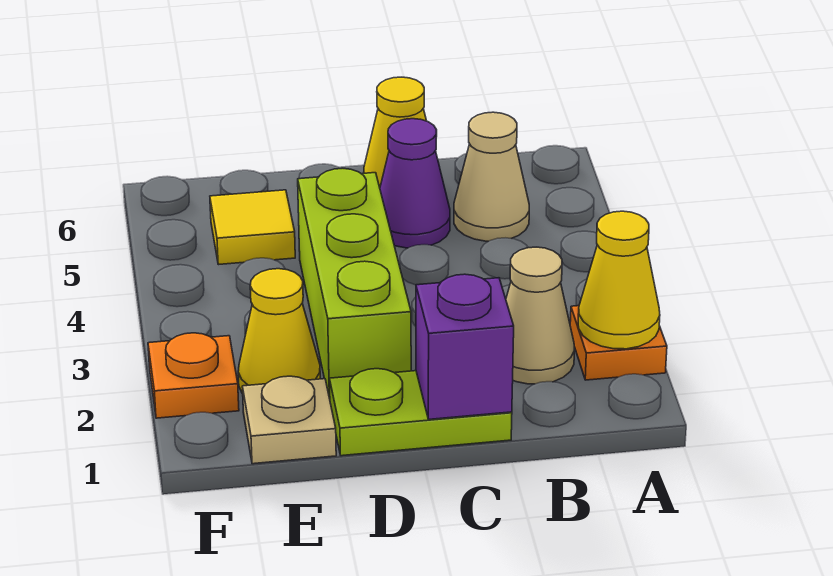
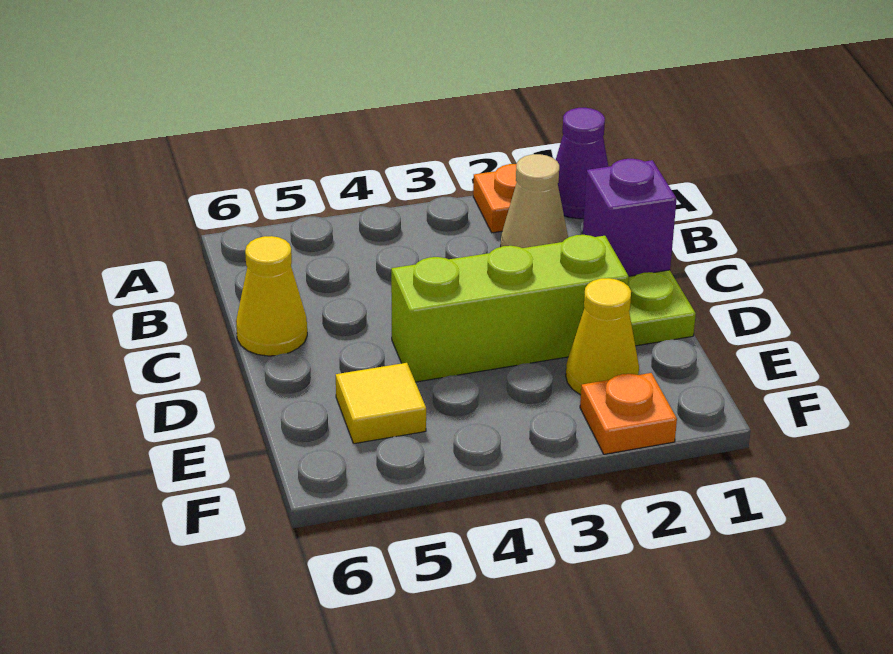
yellow 1x1 cone [578,211,660,349] -> none
tan 1x1 cone [454,112,529,241] -> none
purple 1x1 cone [380,119,450,248] -> purple 1x1 cone moved to [556,108,608,219]
tan 1x1 plate [242,376,336,464] -> none

